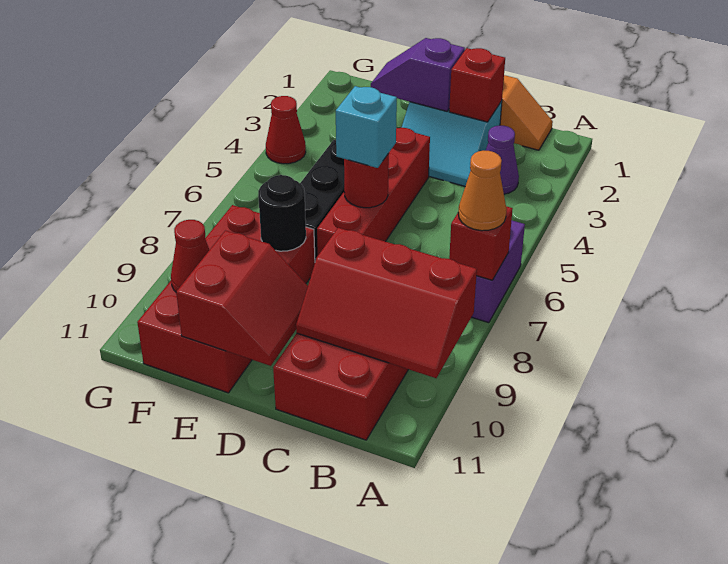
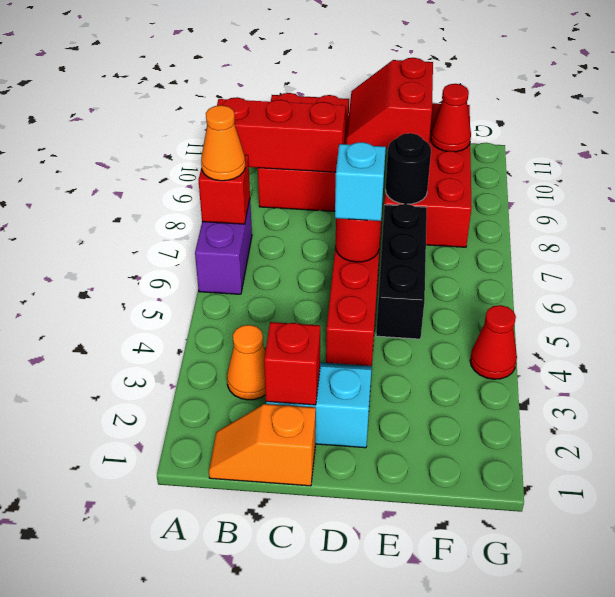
purple 1x1 cone [486,125,519,194] -> orange 1x1 cone [227,325,266,400]
purple 1x2 slope [371,38,465,111] -> none

